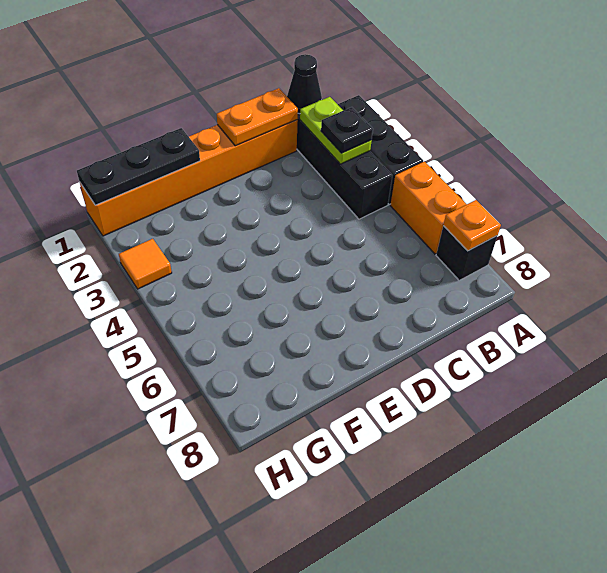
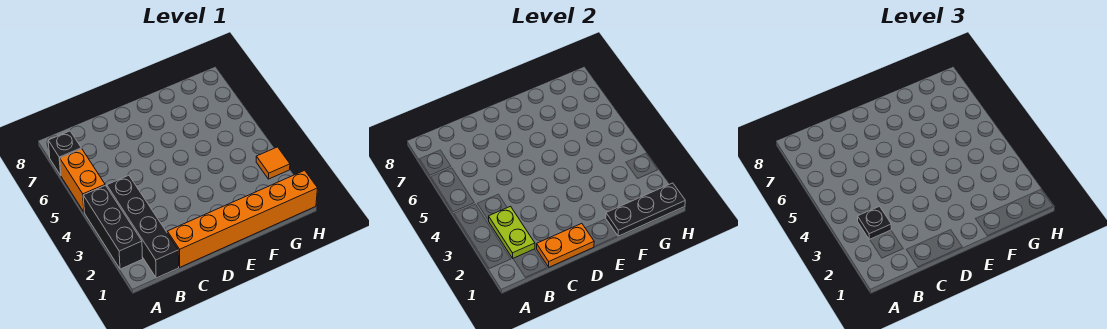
orange 1x1 plate [443,200,501,251] -> none
black 1x1 cone [287,54,322,114] -> none

